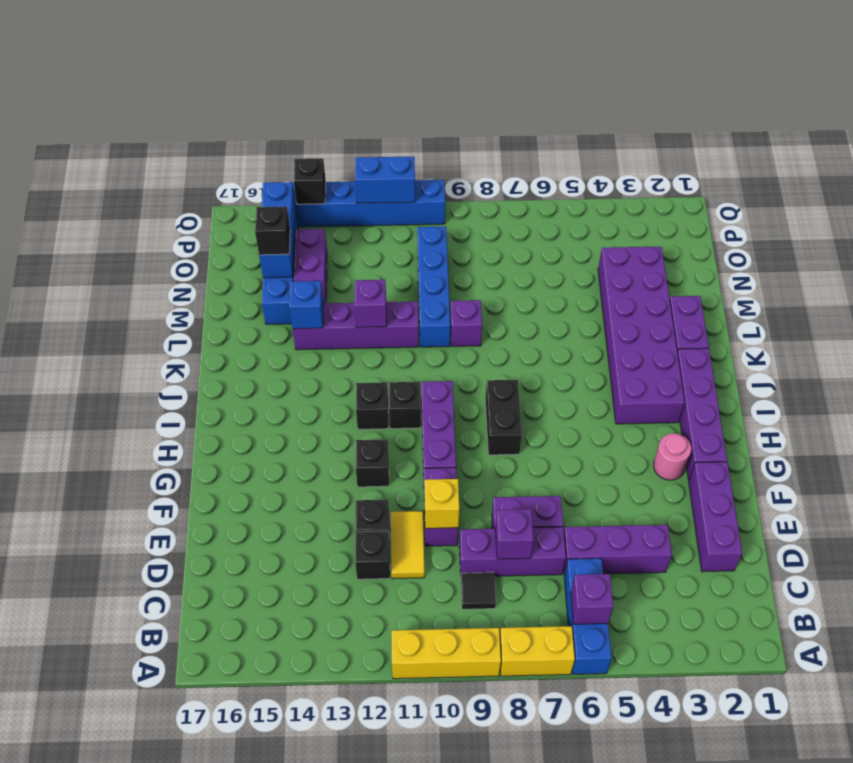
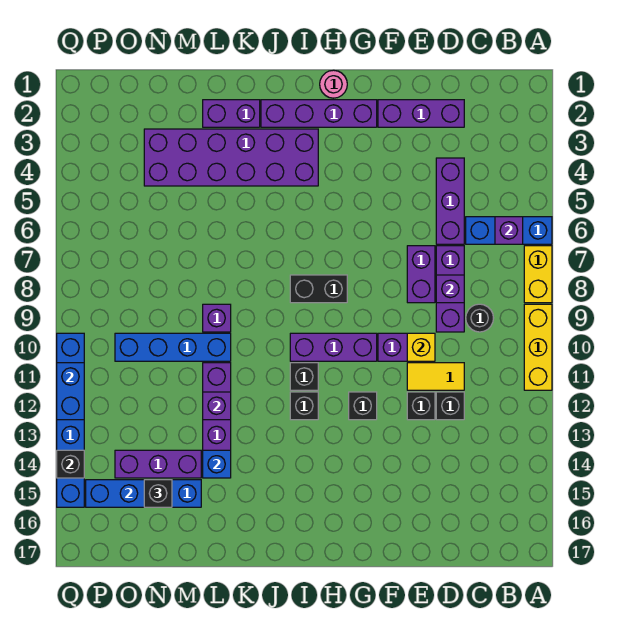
black 1x1 tile [461,572,496,609] -> black 1x1 round brick [466,304,493,332]
pink 1x1 round brick [654,433,691,480] -> pink 1x1 round brick moved to [320,70,347,98]

